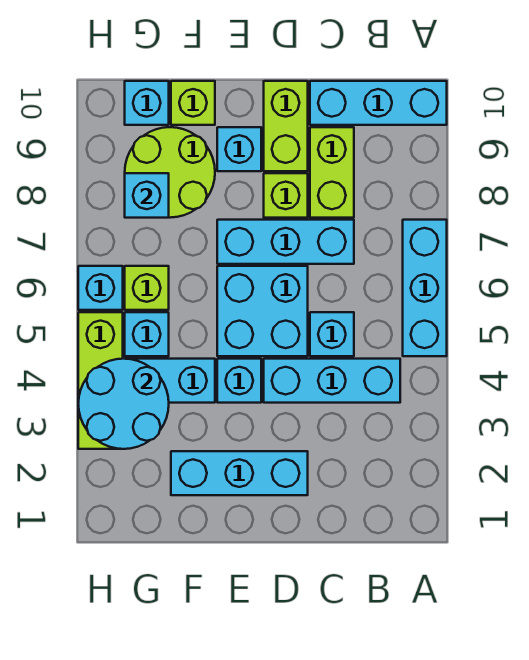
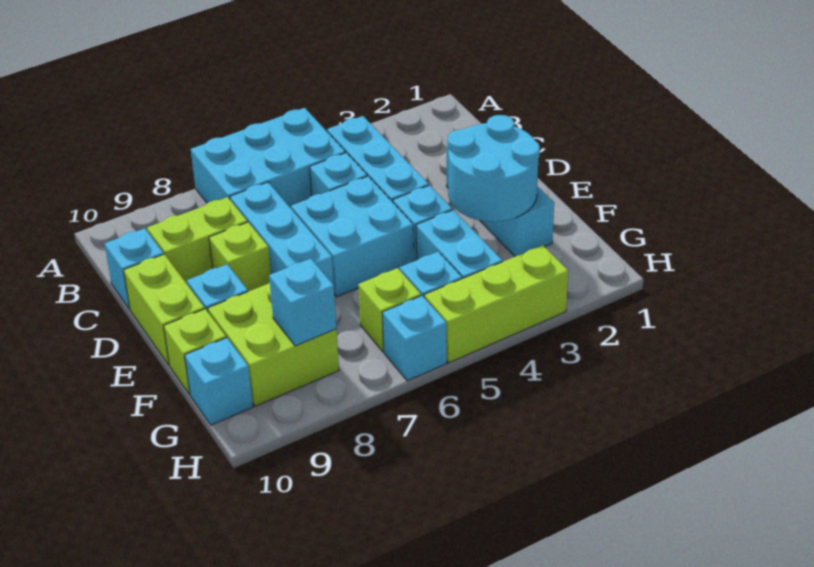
cyan 1x3 brick [403,220,447,356] -> cyan 2x3 brick [191,108,346,208]
cyan 1x3 brick [310,81,447,125] -> cyan 1x1 brick [105,228,164,309]
lime 1x2 brick [264,81,308,171] -> lime 1x2 brick turned to [124,254,205,365]
lime 2x2 round brick [125,127,215,218] -> lime 2x2 brick [208,283,339,406]
cyan 2x2 round brick [78,359,169,449] -> cyan 2x2 round brick moved to [448,115,540,222]

